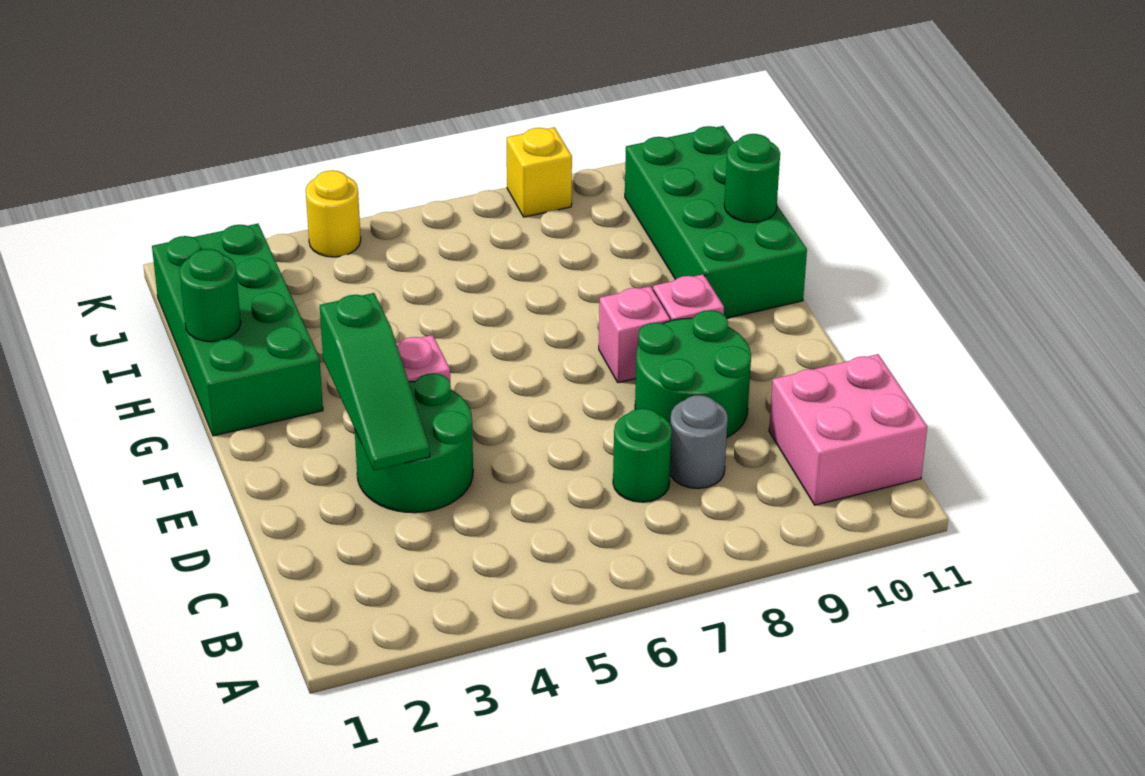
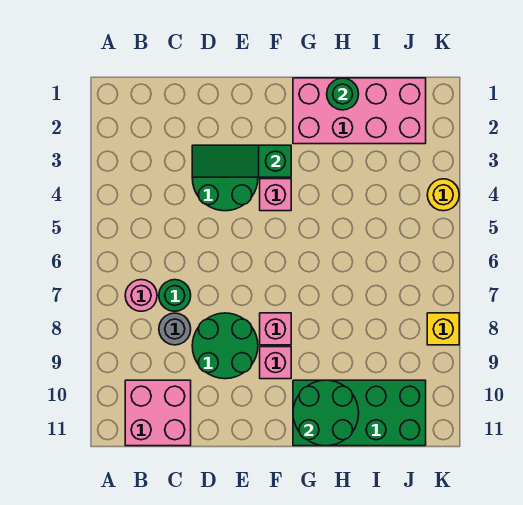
none -> pink 1x1 round brick [125,280,157,311]
green 2x4 brick [152,224,323,436] -> pink 2x4 brick [293,78,426,144]
green 1x1 round brick [724,134,780,222] -> green 2x2 round brick [293,380,359,446]

